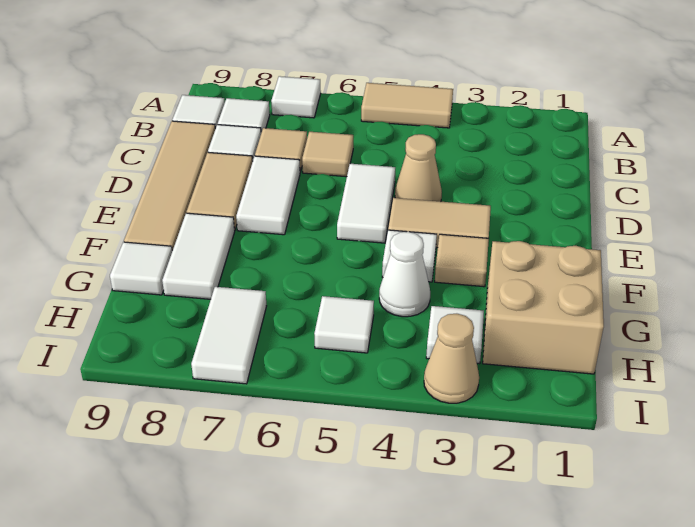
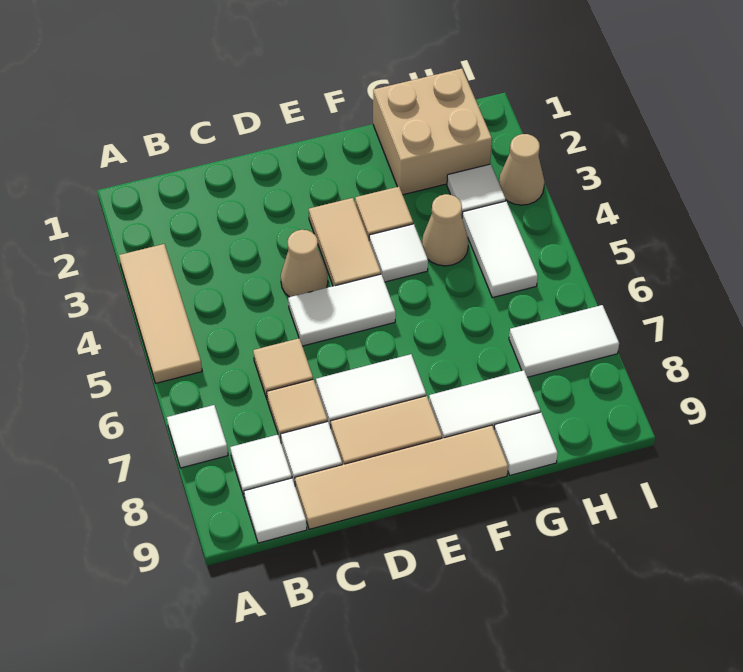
tan 1x2 tile [361,83,453,128] -> tan 1x3 tile [119,244,202,383]
white 1x1 cone [379,232,430,317] -> tan 1x1 cone [422,194,468,266]
white 1x1 tile [314,296,374,353] -> white 1x2 tile [462,201,538,298]

